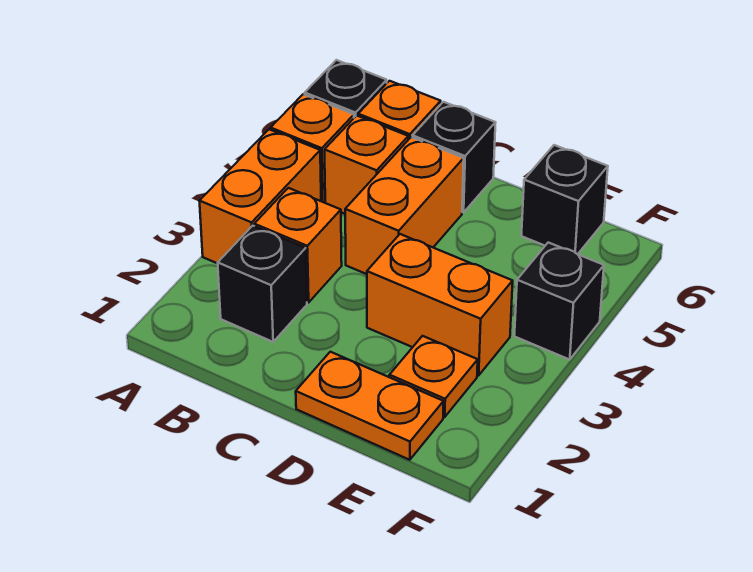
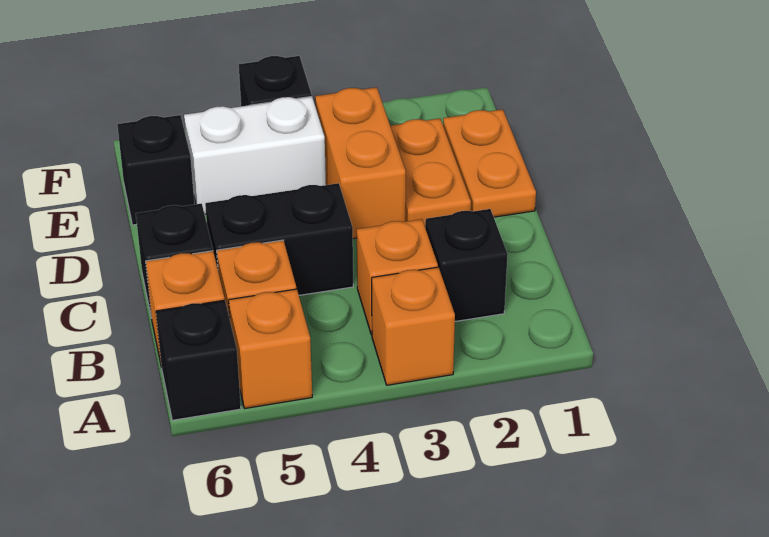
orange 1x2 brick [200,129,321,264] -> orange 1x1 brick [372,267,455,385]
orange 1x2 brick [345,137,464,274] -> black 1x2 brick [205,183,353,295]
orange 1x1 plate [389,336,478,417] -> orange 1x2 plate [390,118,471,226]
none -> white 1x2 brick [184,97,326,214]

